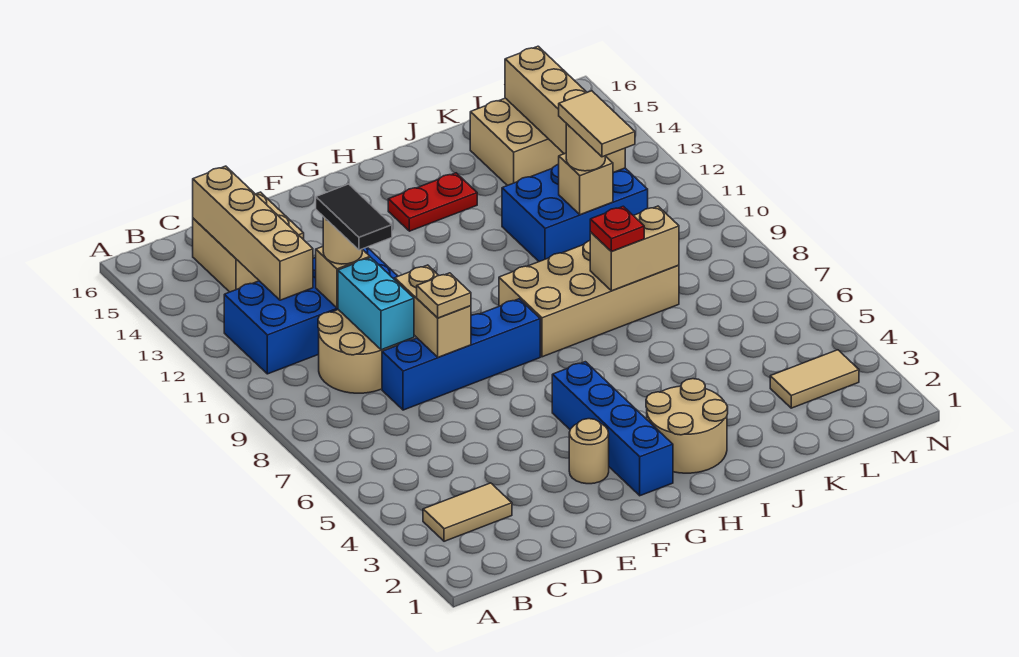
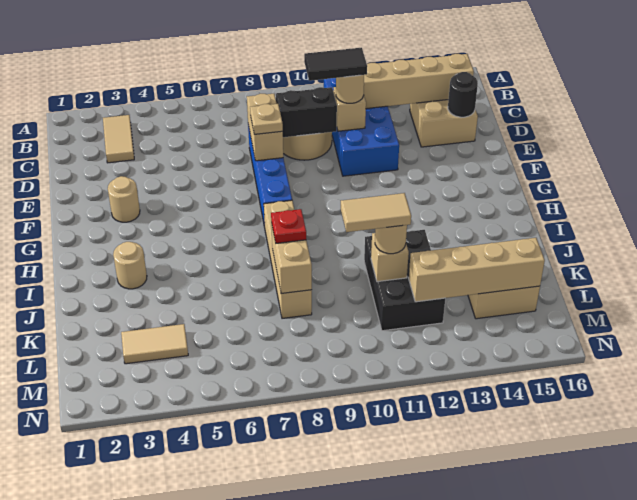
cyan 1x2 brick [338,258,414,350] -> black 1x2 brick [276,87,337,137]
none -> black 1x1 round brick [448,72,478,117]
tan 1x2 brick [395,265,471,357] -> tan 1x2 brick turned to [247,94,283,161]
blue 1x4 brick [552,362,673,496] -> none
tan 2x2 round brick [646,379,728,473] -> tan 1x1 round brick [113,242,147,289]
tan 2x4 brick [499,241,679,357] -> tan 1x4 brick [264,200,312,318]
red 1x2 plate [388,173,477,231] -> none
blue 2x3 brick [502,164,648,262] -> black 2x3 brick [364,230,445,331]
tan 1x2 tile [770,350,859,408] -> tan 1x2 tile turned to [121,324,188,364]

